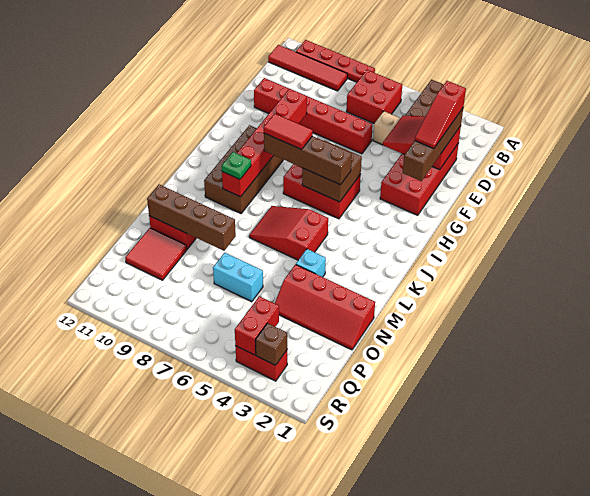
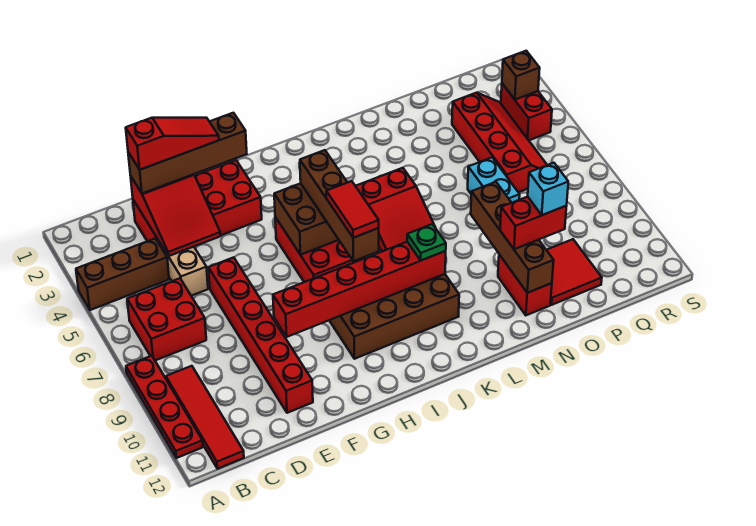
cyan 1x1 brick [296,249,326,277] -> cyan 1x1 brick moved to [528,163,568,215]
red 2x4 slope [275,265,375,350] -> red 2x4 slope moved to [452,93,547,192]
red 1x2 brick [235,296,279,355] -> red 1x2 brick moved to [500,197,567,249]

